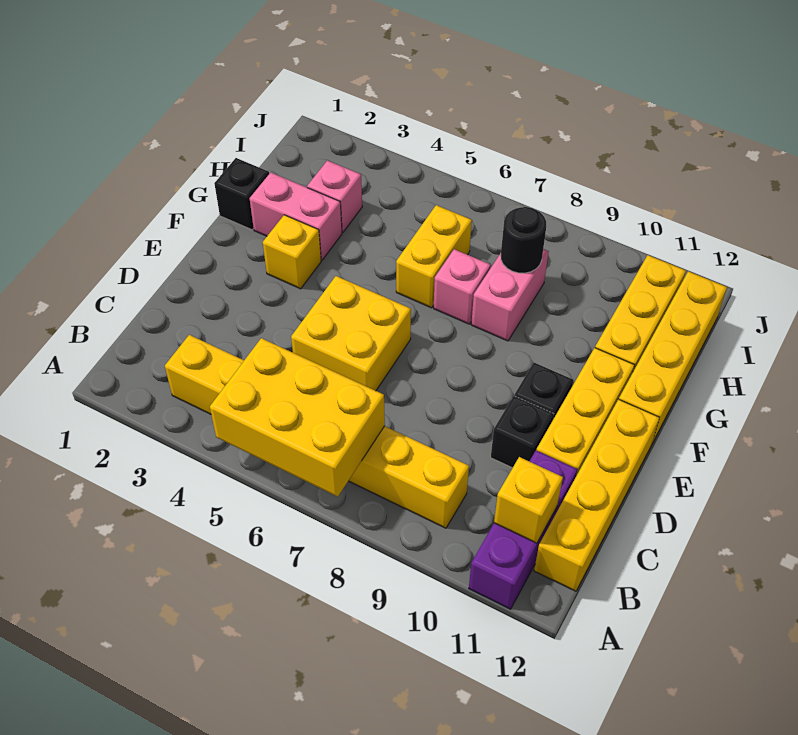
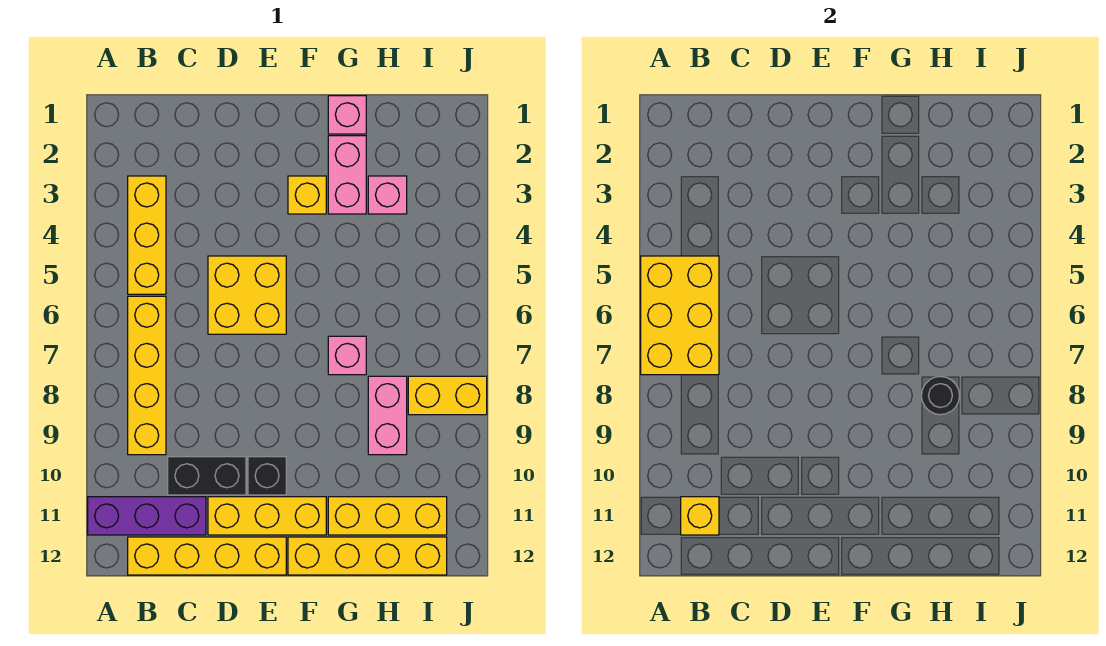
black 1x1 brick [491,396,554,468] -> black 1x2 brick [168,457,246,495]
black 1x1 brick [214,158,269,230] -> pink 1x1 brick [328,96,366,134]
yellow 1x2 brick [396,205,472,308] -> yellow 1x2 brick moved to [408,376,487,415]
pink 1x2 brick [471,249,549,341] -> pink 1x2 brick turned to [368,376,407,455]

